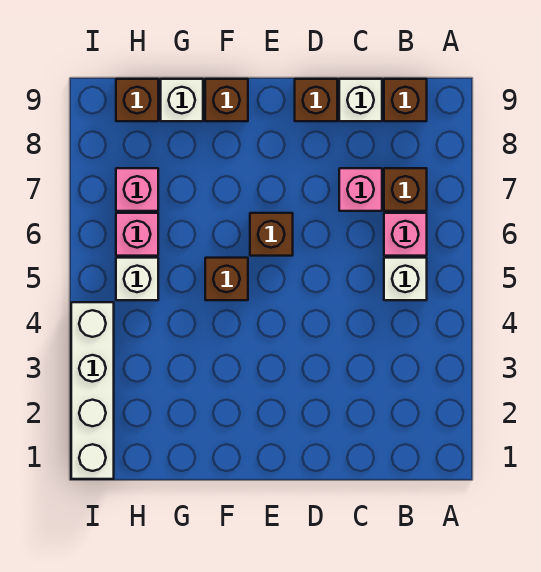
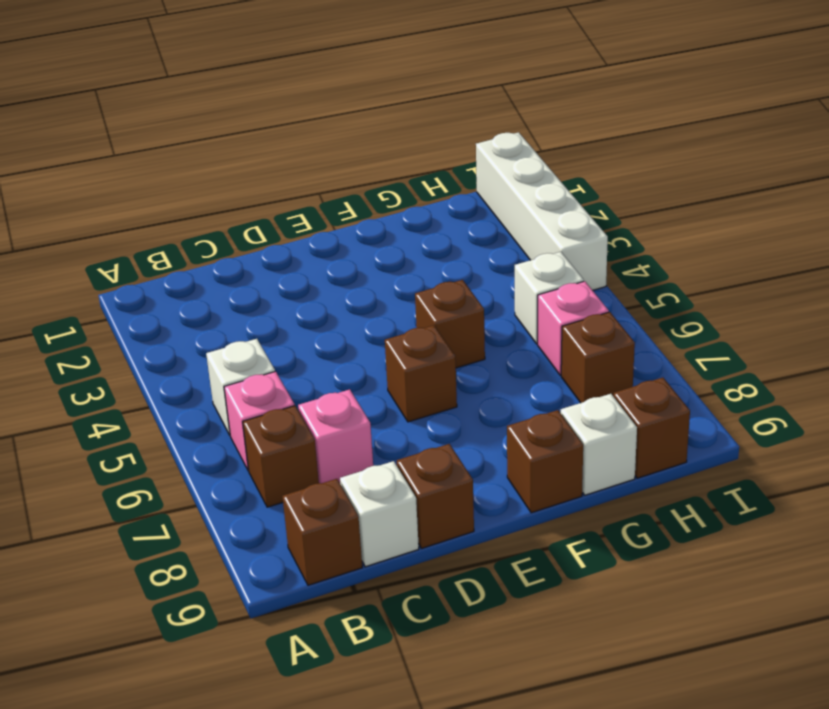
pink 1x1 brick [116,168,158,211] -> brown 1x1 brick [561,312,635,403]

